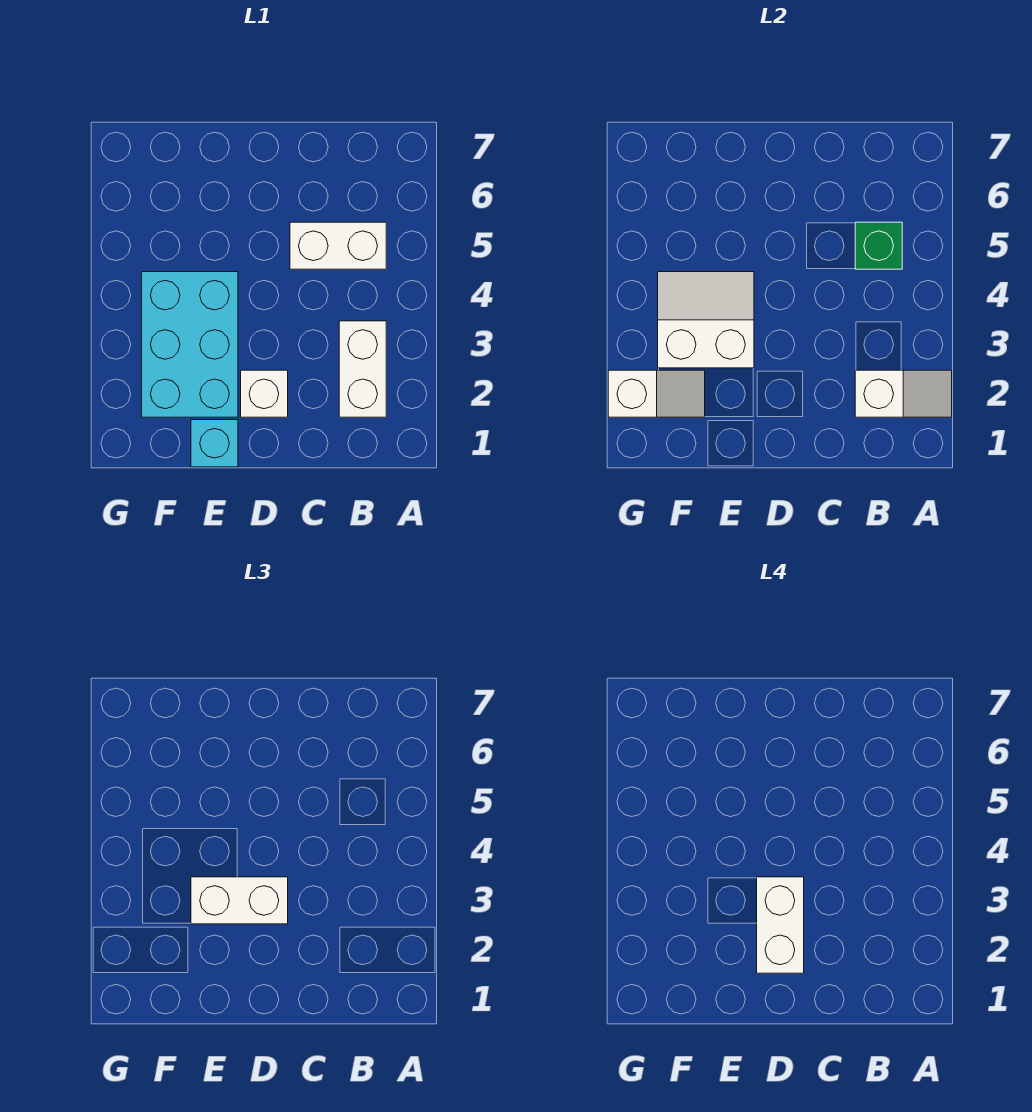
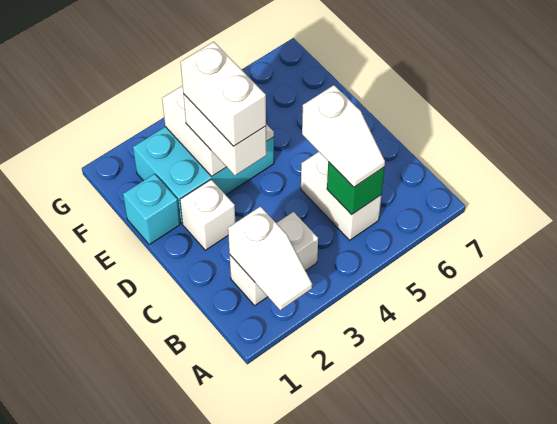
white 1x2 brick [757,877,804,973] -> white 1x2 brick turned to [180,42,266,146]
white 1x2 slope [608,370,705,417] -> white 1x2 slope moved to [302,85,385,187]

